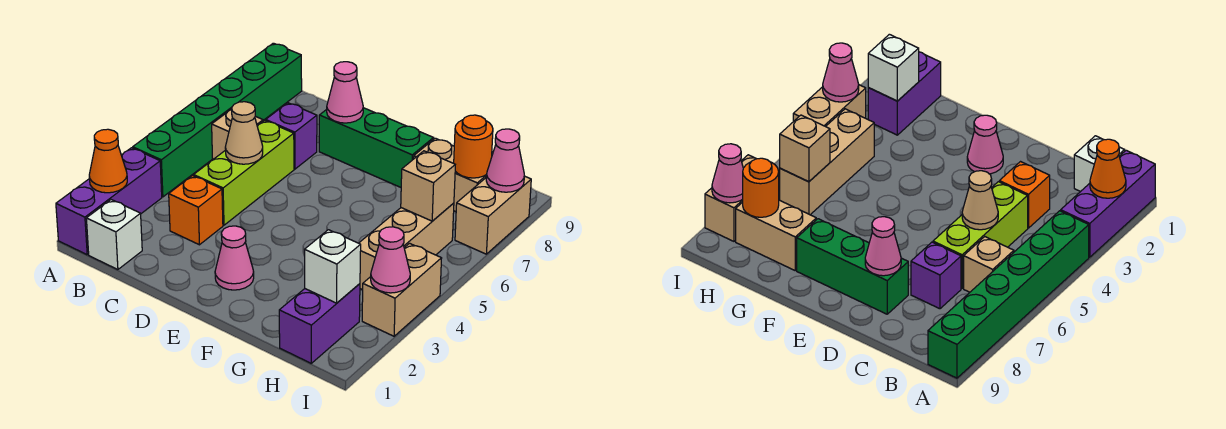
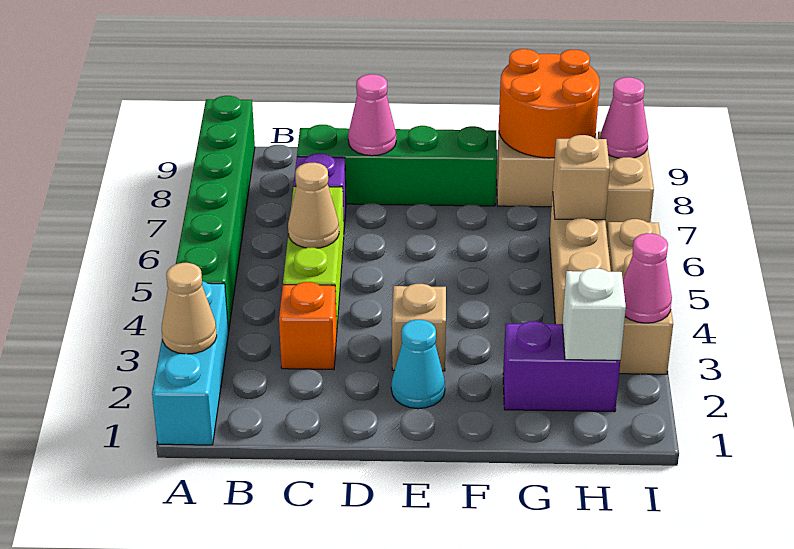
purple 1x3 brick [56,148,162,255] -> cyan 1x3 brick [152,281,228,445]
orange 1x1 cone [89,129,127,193] -> tan 1x1 cone [162,263,217,354]
white 1x1 brick [86,200,142,270] -> none
tan 1x1 brick [212,109,263,159] -> tan 1x1 brick moved to [392,284,446,371]
green 1x3 brick [319,108,433,187] -> green 1x4 brick [297,125,497,206]
pink 1x1 cone [215,226,254,290] -> cyan 1x1 cone [391,320,445,409]
purple 1x2 brick [279,284,360,363] -> purple 1x2 brick turned to [503,321,620,412]
orange 1x1 round brick [454,115,493,178] -> orange 2x2 round brick [499,49,600,158]
tan 1x2 brick [362,243,442,336] -> tan 1x3 brick [607,219,673,374]

